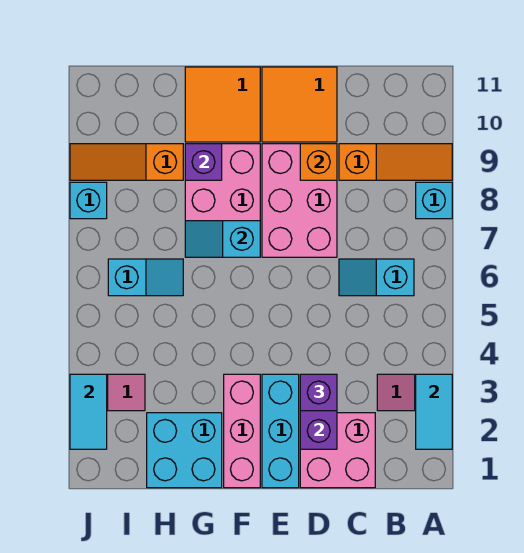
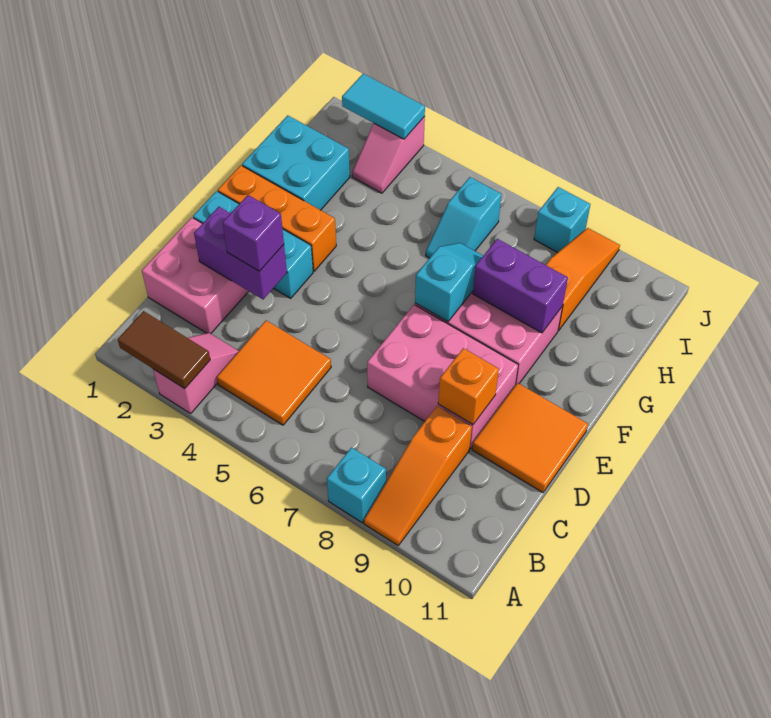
cyan 1x2 tile [416,374,452,449] -> brown 1x2 tile [118,311,210,389]
cyan 1x2 slope [339,259,414,296] -> none
pink 1x3 brick [224,374,260,488] -> orange 1x3 brick [218,165,336,271]
orange 2x2 tile [185,67,260,142] -> orange 2x2 tile moved to [217,321,331,425]
purple 1x1 brick [185,144,222,180] -> purple 1x2 brick [473,239,568,333]

